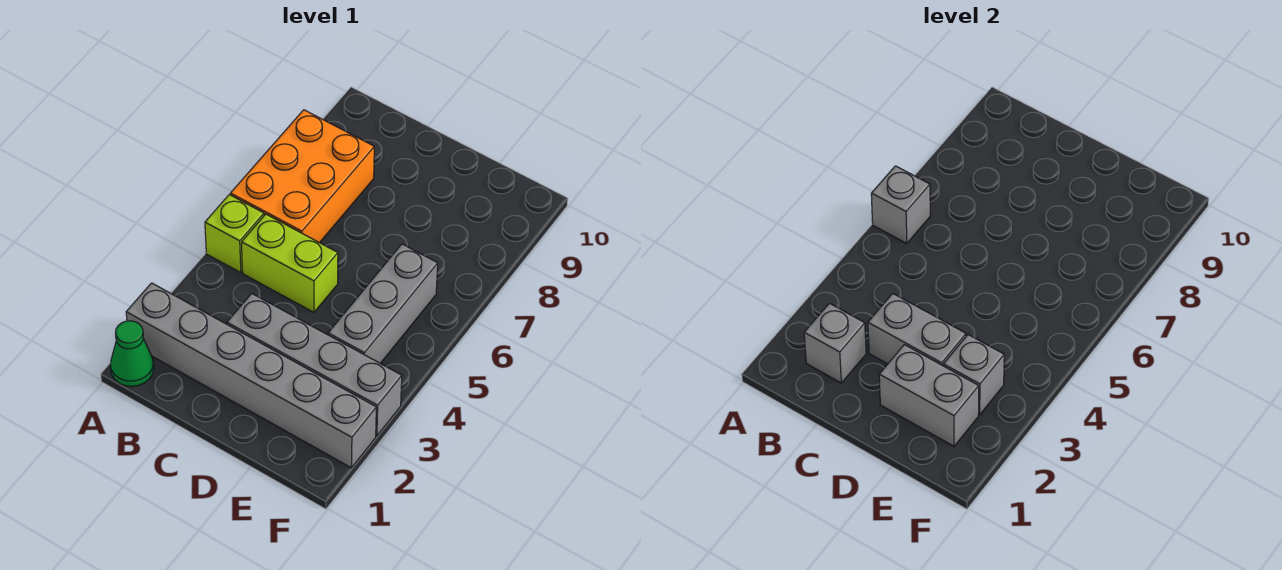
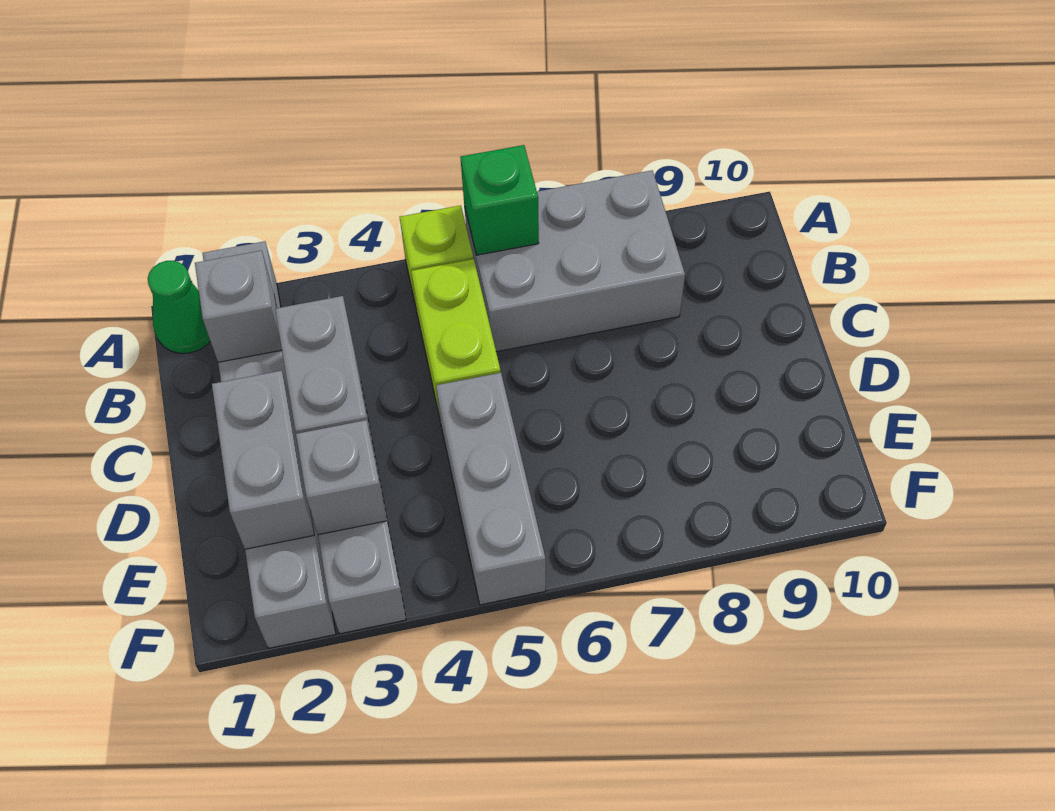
orange 2x3 brick [230,110,374,243] -> grey 2x3 brick [464,170,685,352]
grey 1x1 brick [871,166,930,244] -> green 1x1 brick [460,145,539,255]
grey 1x3 brick [328,244,438,363] -> grey 1x3 brick turned to [436,373,546,605]

